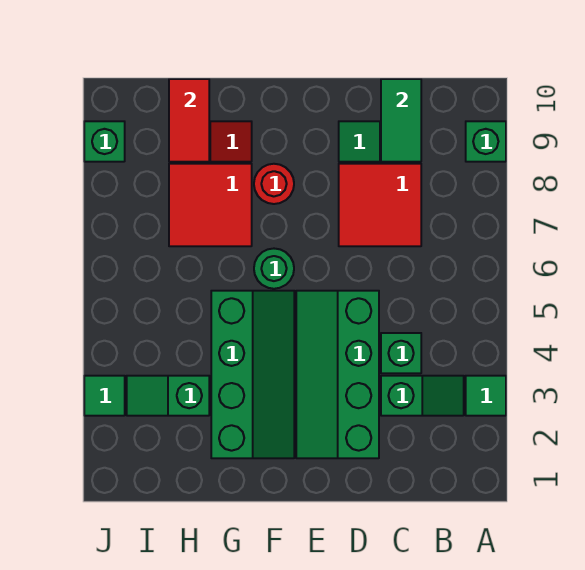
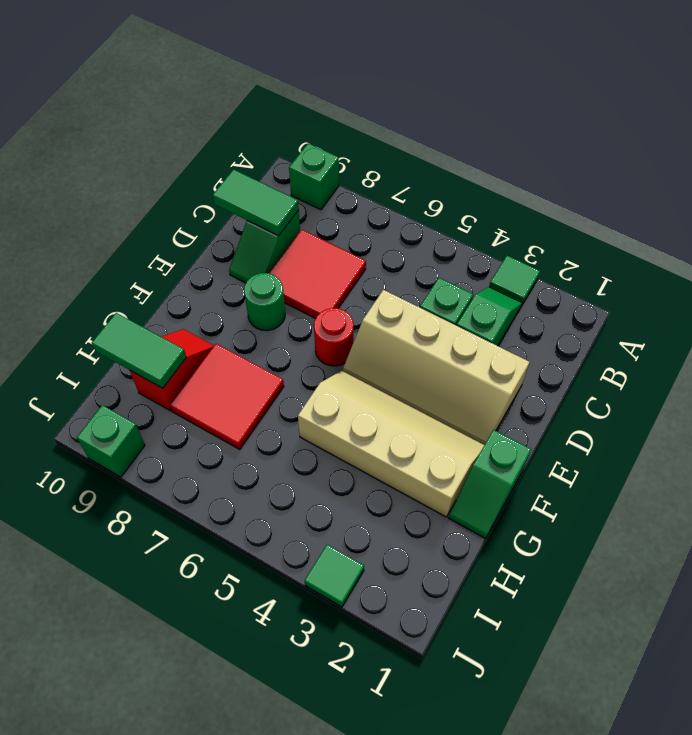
green 2x4 slope [296,291,379,458] -> tan 2x4 slope [343,290,530,445]
green 2x4 slope [211,291,294,458] -> tan 2x4 slope [298,371,484,517]
green 1x1 round brick [254,249,294,289] -> green 1x1 round brick moved to [244,273,285,331]
red 1x1 round brick [254,164,294,204] -> red 1x1 round brick moved to [314,308,354,366]
green 1x2 slope [127,376,209,416] -> green 1x2 slope moved to [449,430,531,538]
red 1x2 tile [169,79,209,162] -> green 1x2 tile [92,313,186,388]

